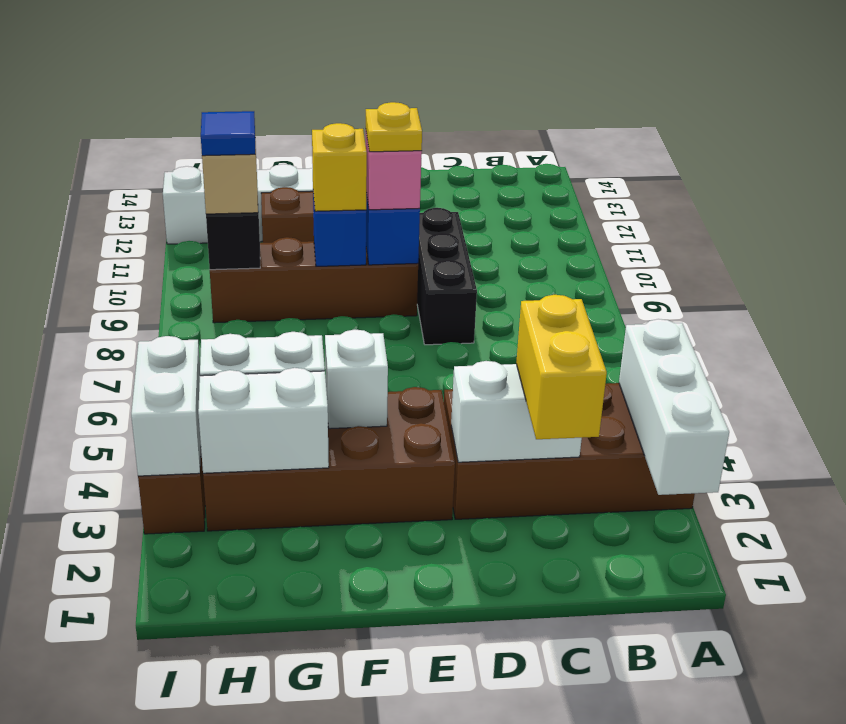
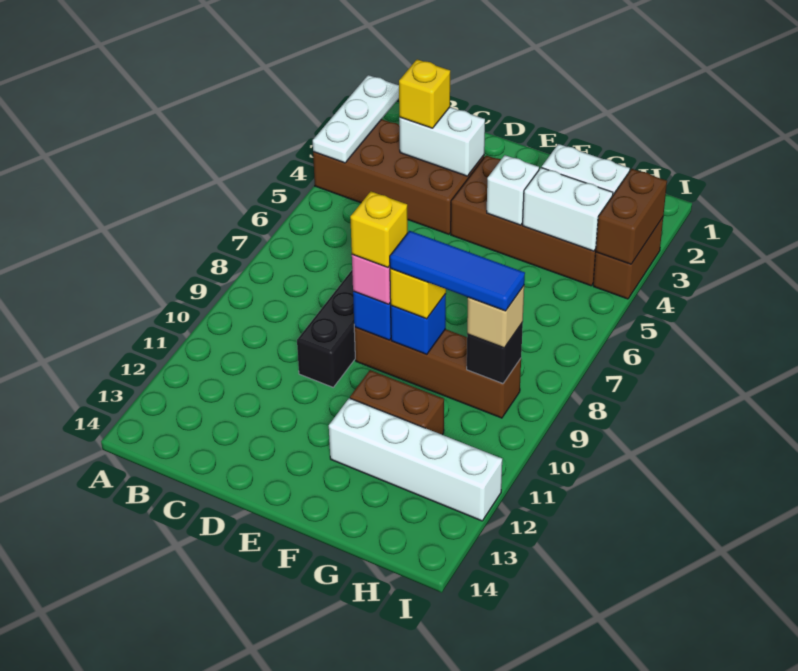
white 1x3 brick [619,319,729,495] -> white 1x3 plate [313,75,399,163]
yellow 1x2 brick [516,295,607,439] -> yellow 1x1 brick [399,59,450,128]
yellow 1x1 plate [366,102,422,152] -> yellow 1x1 brick [350,191,408,268]
blue 1x1 tile [201,111,255,156] -> blue 1x3 tile [390,231,525,311]
white 1x2 brick [131,336,201,476] -> brown 1x2 brick [596,169,667,264]

